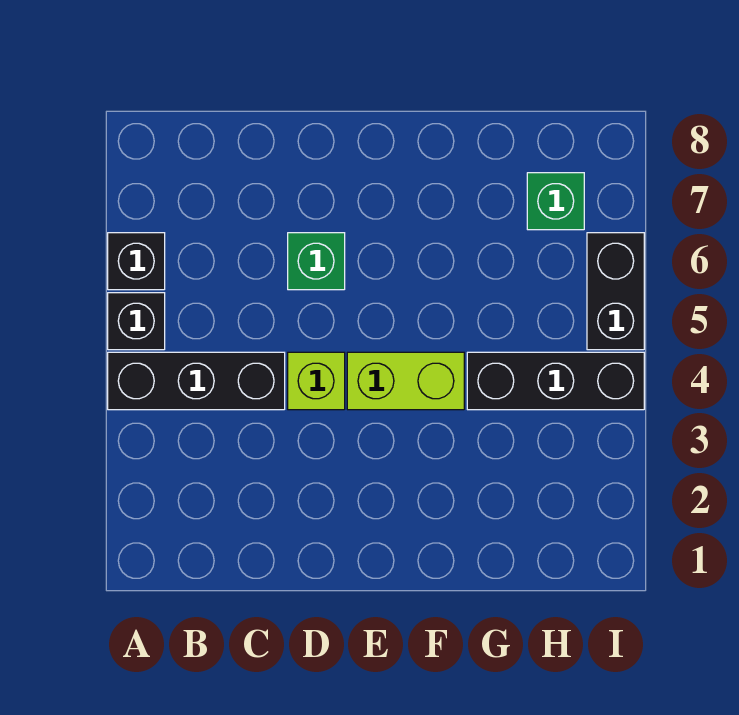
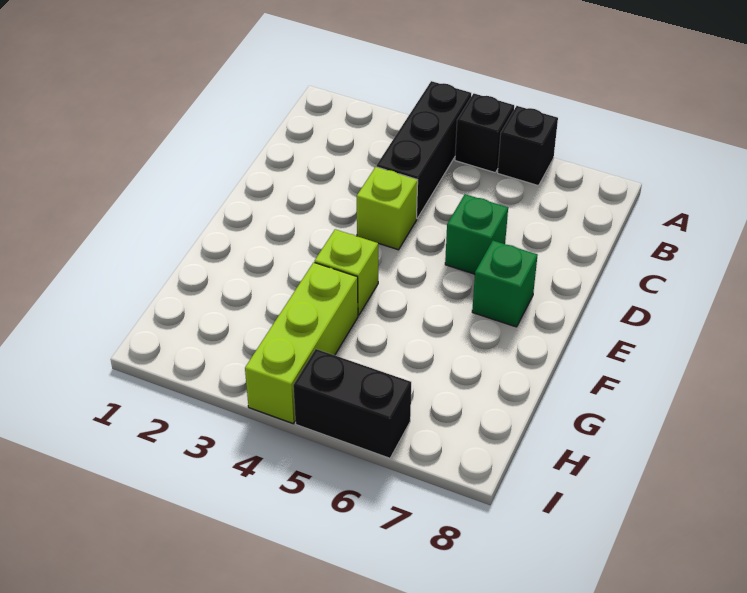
lime 1x2 brick [347,352,464,410] -> lime 1x1 brick [315,229,378,315]
black 1x3 brick [467,352,644,410] -> lime 1x3 brick [245,262,358,423]
green 1x1 brick [527,173,584,230] -> green 1x1 brick moved to [472,241,538,327]

